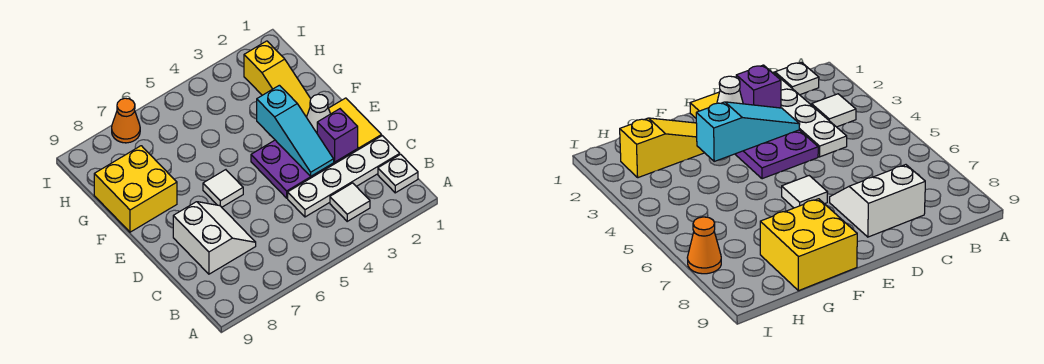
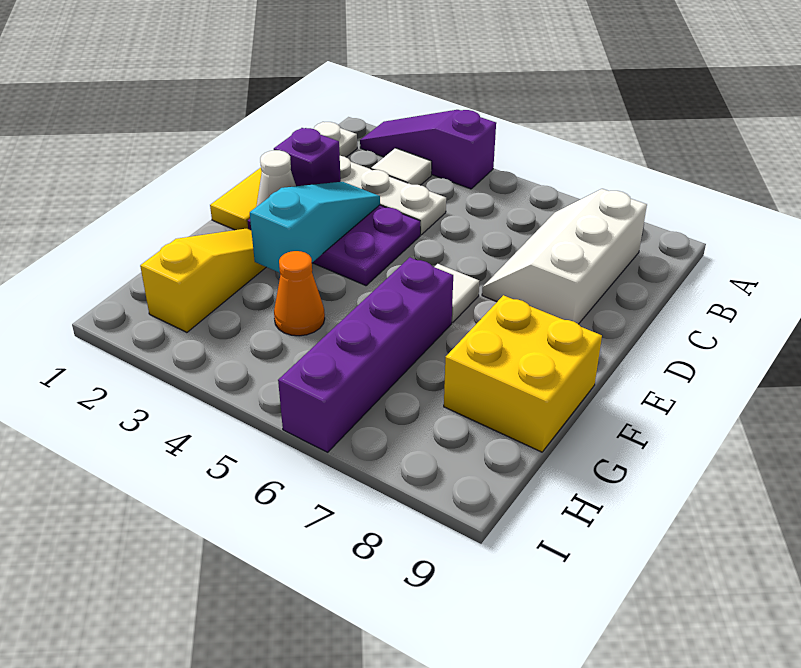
none -> purple 1x3 slope [360,110,496,189]
white 2x2 slope [173,202,256,274] -> white 2x3 slope [482,189,647,324]
none -> purple 1x4 brick [278,257,453,452]
orange 1x1 cone [112,98,140,143] -> orange 1x1 cone moved to [274,251,325,336]

